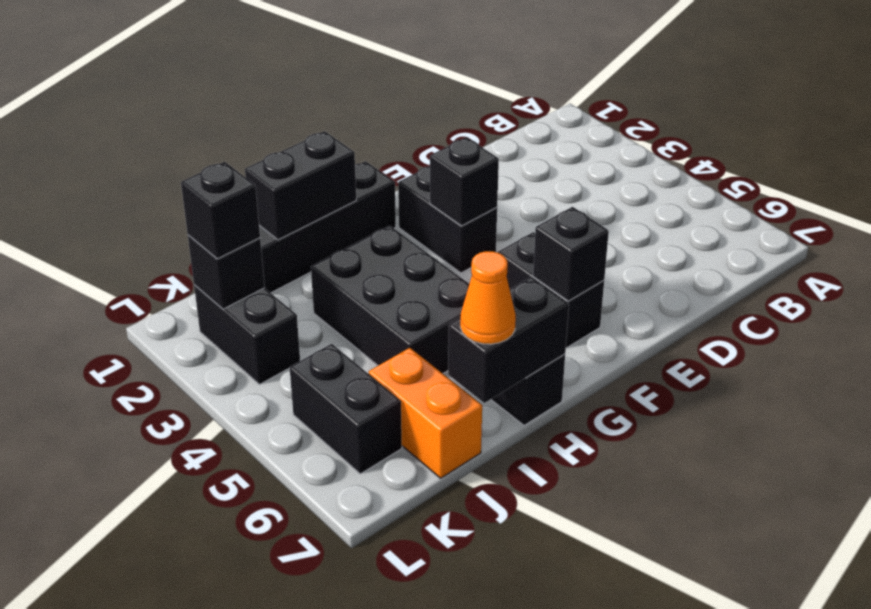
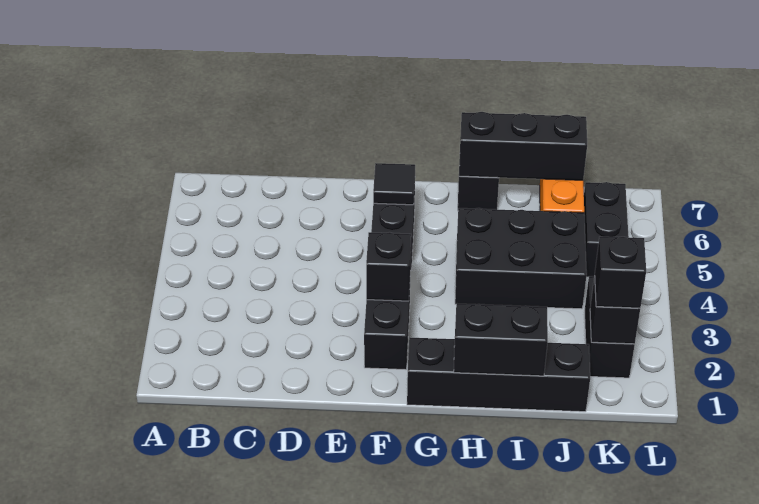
black 1x1 brick [533,207,609,301] -> black 1x1 tile [373,163,415,205]
black 2x3 brick [311,226,469,373] -> black 2x3 brick turned to [455,208,587,309]
black 1x2 brick [448,277,569,403] -> black 1x3 brick [459,112,587,180]
orange 1x1 cone [460,251,516,344] -> none

